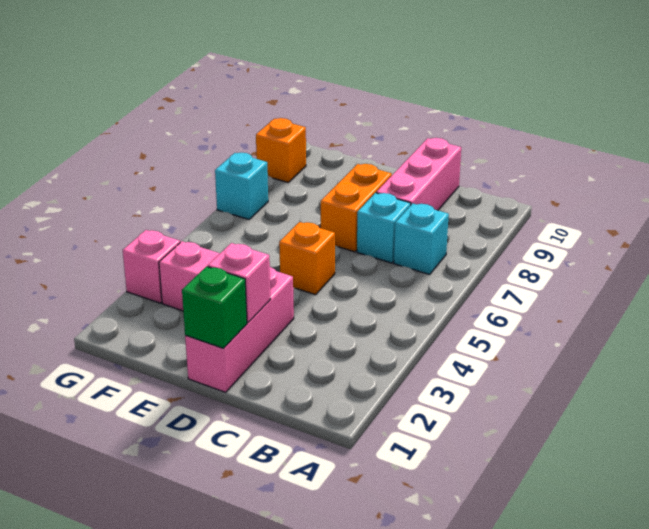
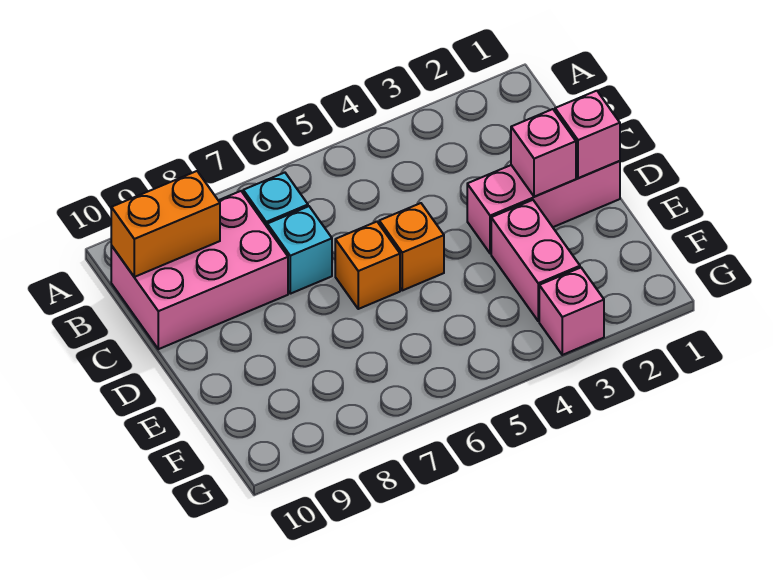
pink 1x3 brick [376,138,461,210] -> pink 2x3 brick [111,191,288,349]
green 1x1 brick [182,266,247,348] -> pink 1x1 brick [555,91,620,178]
orange 1x2 brick [321,164,392,252] -> orange 1x2 brick moved to [111,171,220,277]
cyan 1x1 brick [215,153,268,219] -> none
orange 1x1 brick [256,118,306,182] -> orange 1x1 brick moved to [335,222,400,309]

